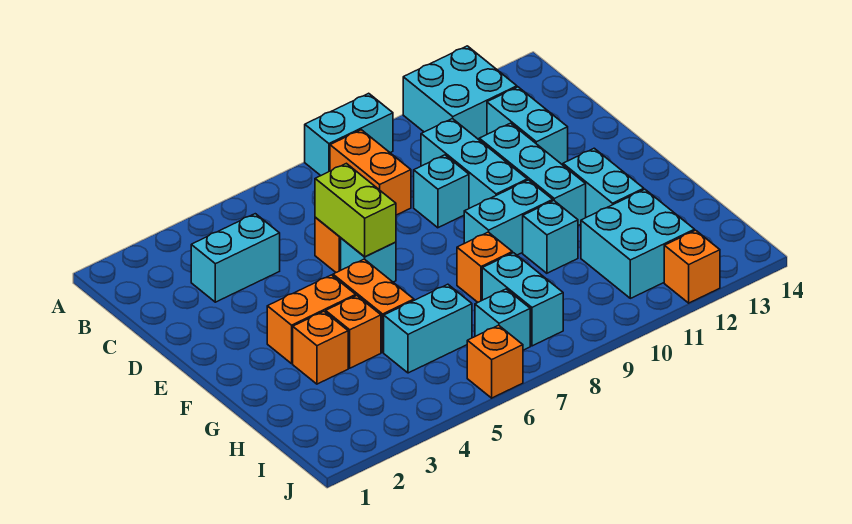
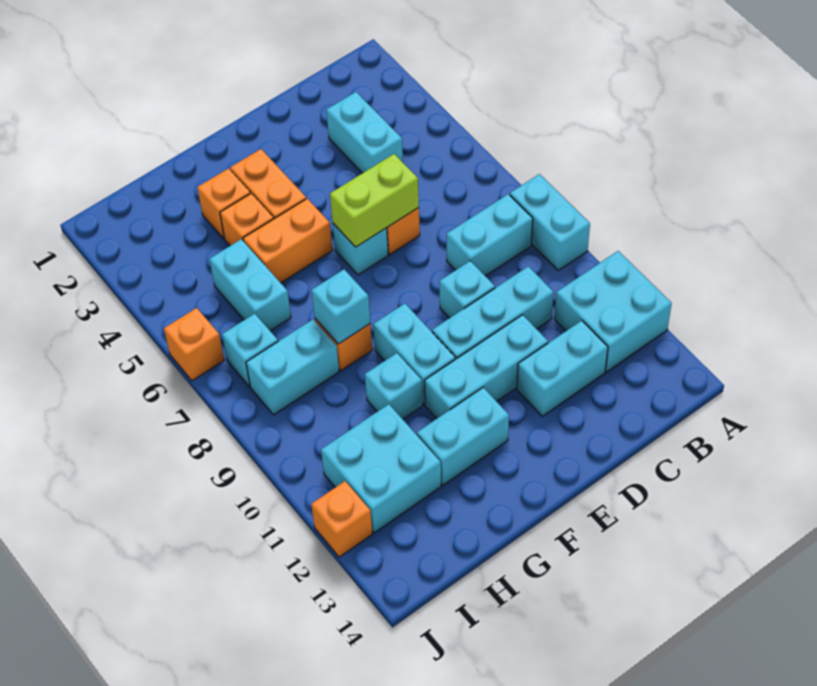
orange 1x2 brick [330,130,411,215] -> cyan 1x2 brick [447,194,533,276]
none -> cyan 1x1 brick [311,269,370,344]

